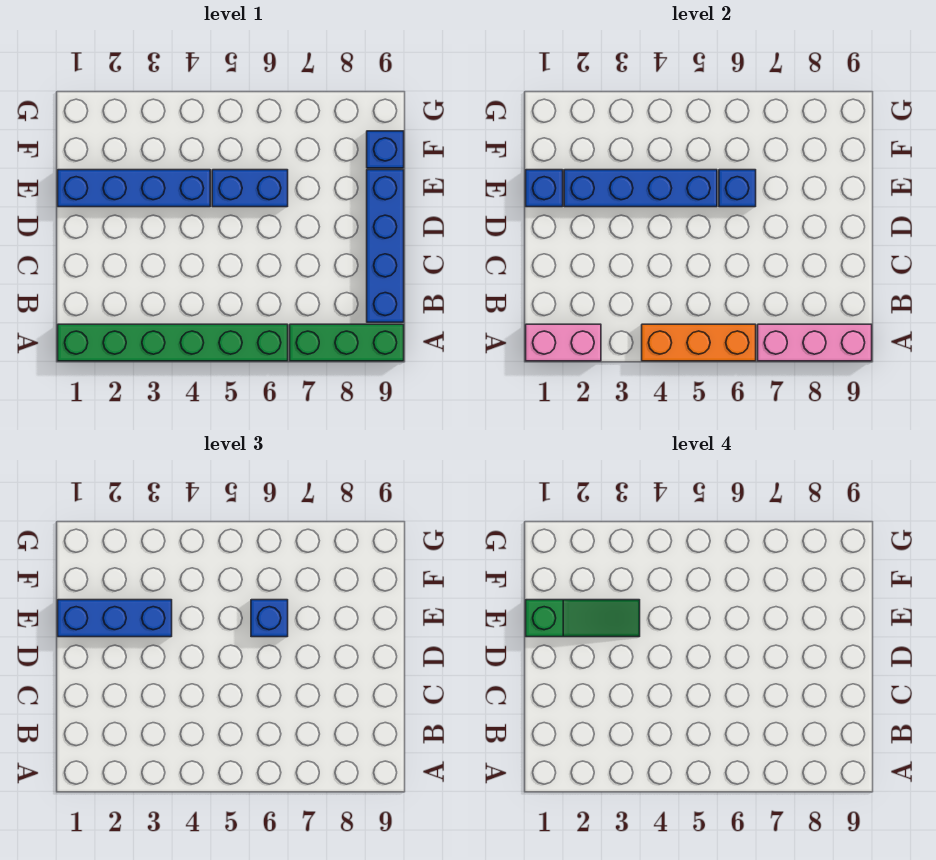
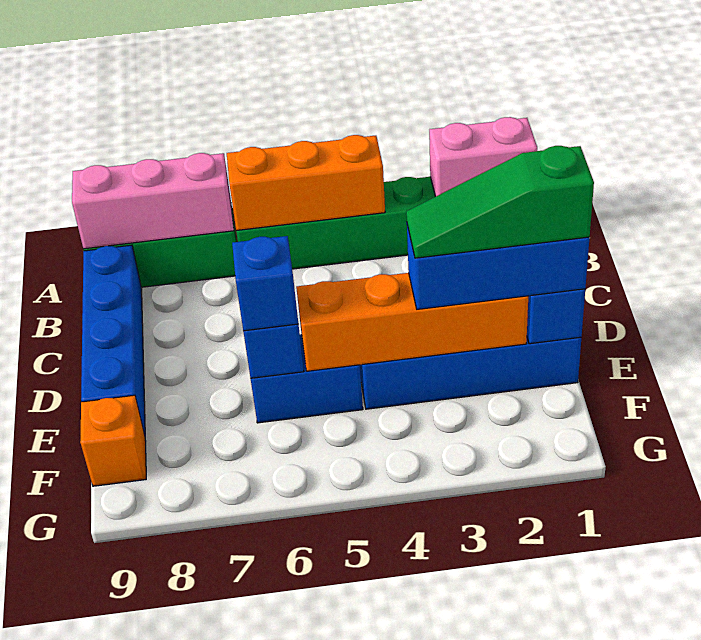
blue 1x4 brick [564,170,717,207] -> orange 1x4 brick [296,273,528,371]
blue 1x1 brick [367,131,404,168] -> orange 1x1 brick [80,395,146,486]

